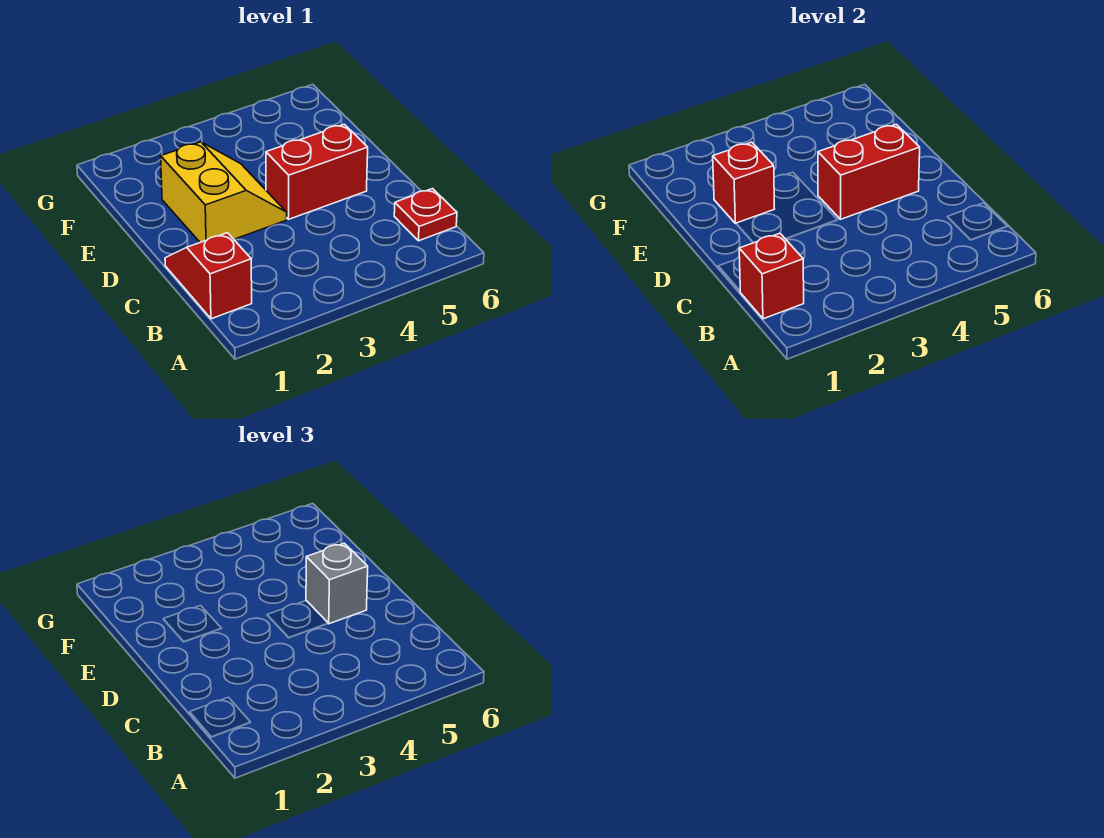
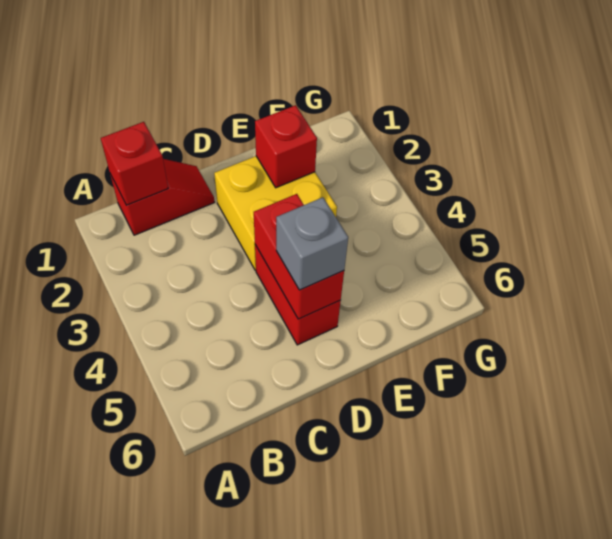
red 1x1 plate [394,189,457,241] -> none
yellow 2x2 slope [161,142,287,242] -> yellow 2x2 brick [214,156,337,270]

